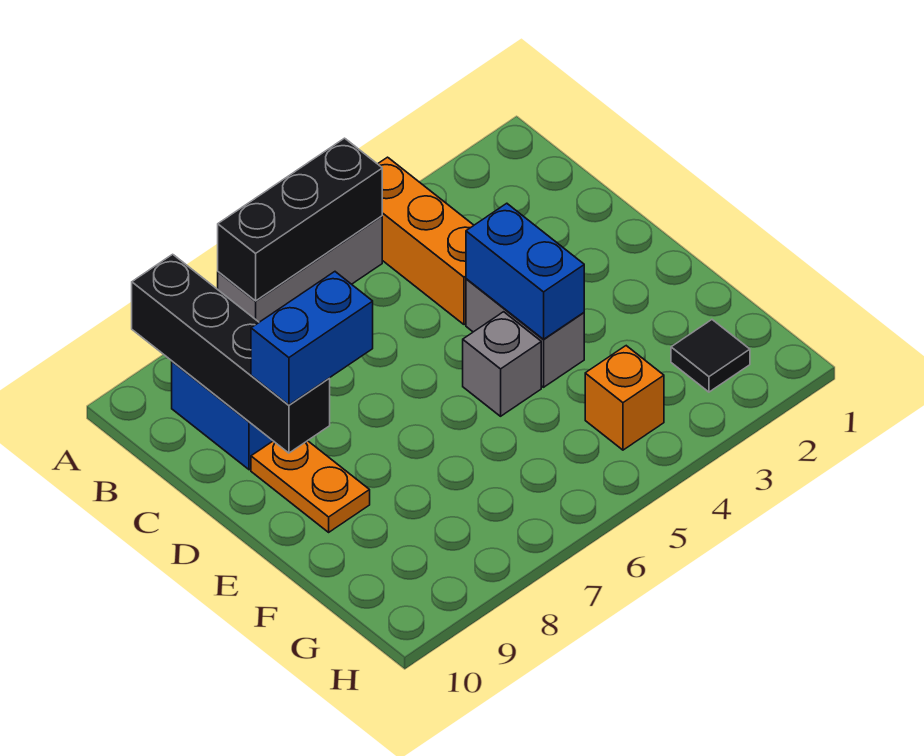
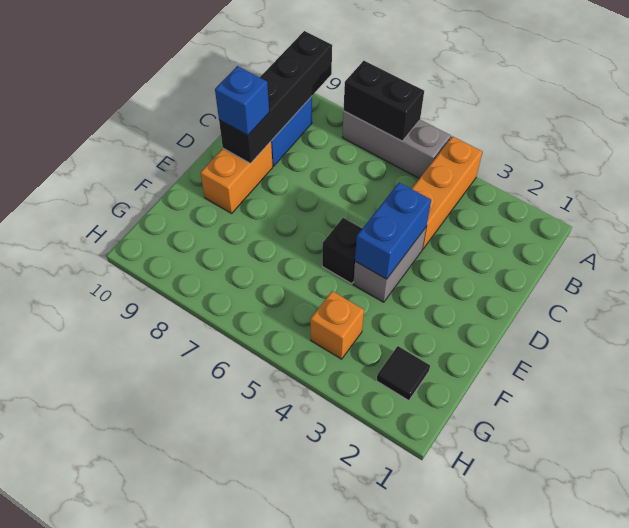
black 1x3 brick [218,138,382,301] -> black 1x2 brick [344,61,424,141]
blue 1x2 brick [251,272,373,405] -> blue 1x1 brick [215,66,269,135]
orange 1x2 plate [251,441,370,532] -> orange 1x2 brick [200,142,273,213]
grey 1x1 brick [463,312,541,416] -> black 1x1 brick [322,218,362,284]

